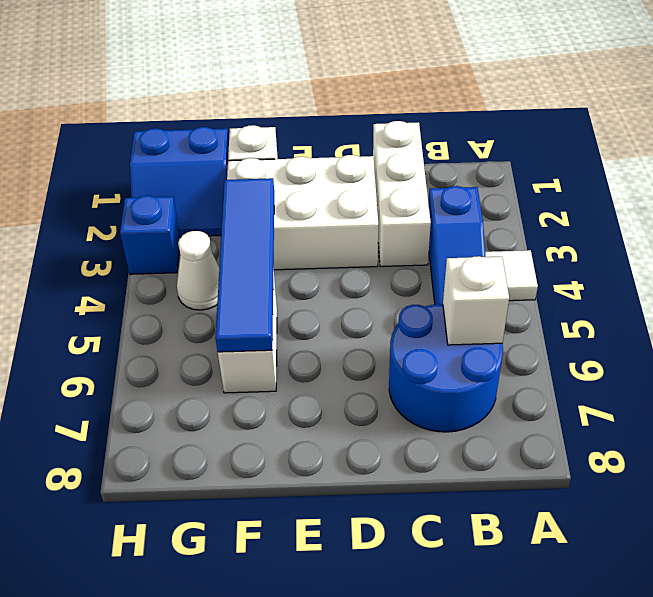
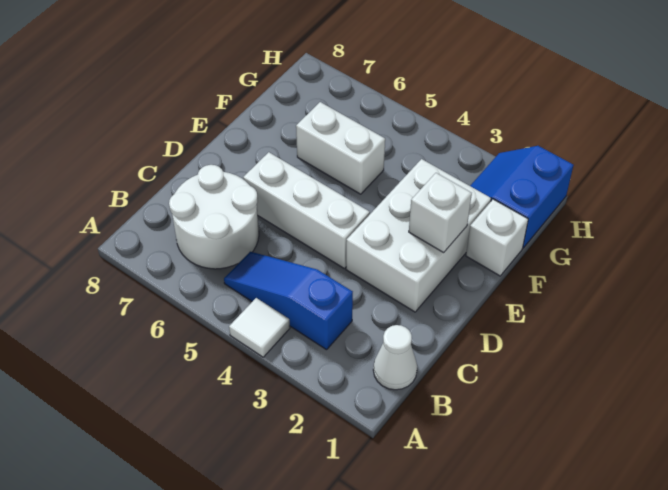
blue 2x2 round brick [389,304,503,432] -> white 2x2 round brick [169,165,259,269]
white 1x1 brick [443,256,509,345] -> white 1x1 brick moved to [409,173,472,252]
white 1x3 brick [373,121,431,267] -> white 1x3 brick moved to [243,152,370,268]
blue 1x4 tile [215,178,274,352] -> none
white 1x1 cone [177,231,219,310] -> white 1x1 cone moved to [373,325,417,390]
blue 1x1 brick [120,196,180,274] -> none

